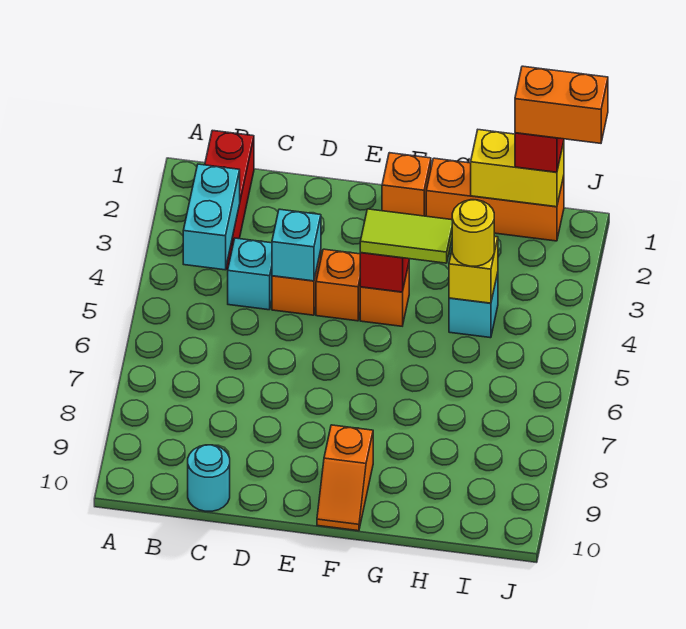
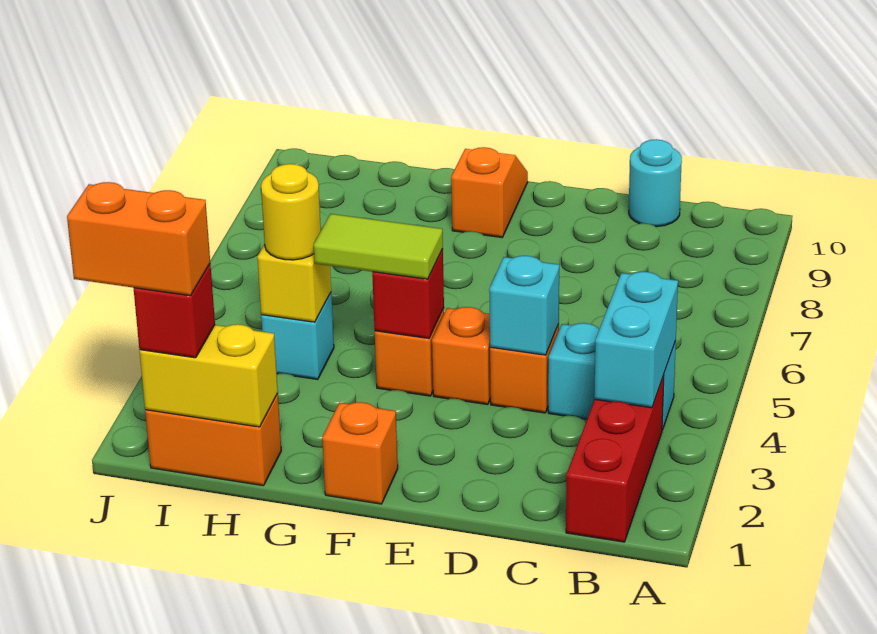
cyan 1x1 brick [228,238,272,310] -> cyan 1x2 brick [548,323,676,430]
orange 1x3 brick [426,158,564,241] -> orange 1x2 brick [145,394,281,486]

